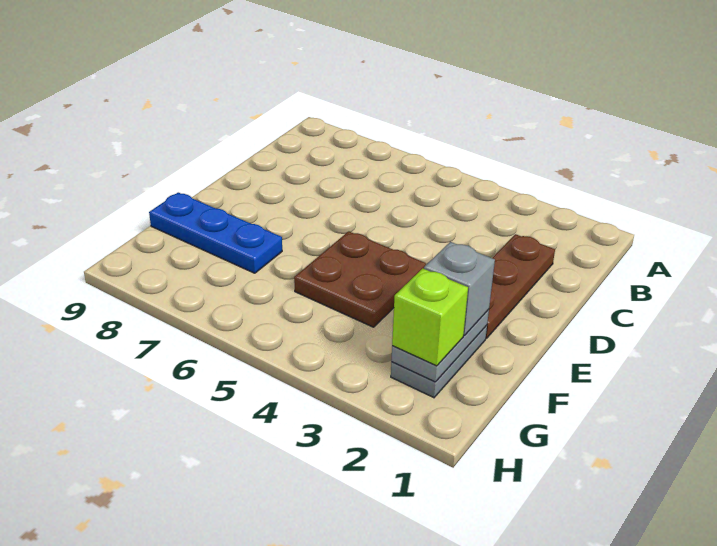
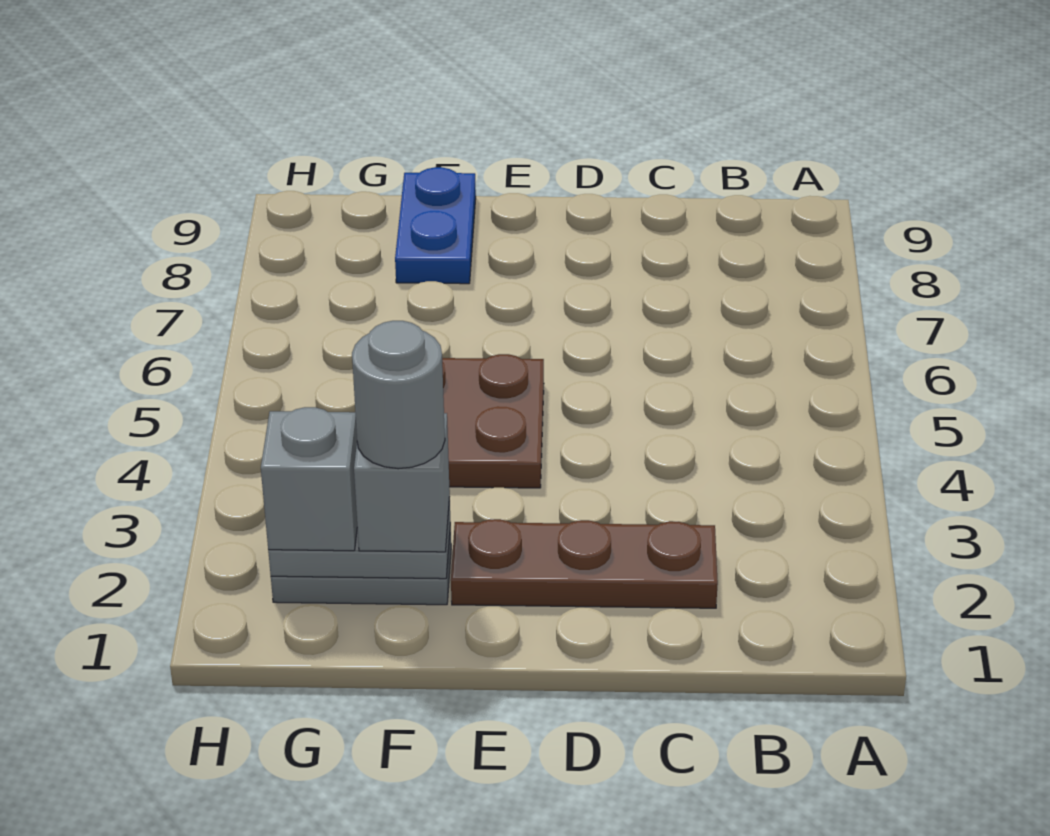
none -> grey 1x1 round brick [352,321,445,469]
blue 1x3 plate [149,193,282,273] -> blue 1x2 plate [395,167,476,284]
lime 1x1 brick [392,268,468,366] -> grey 1x1 brick [261,407,357,551]

